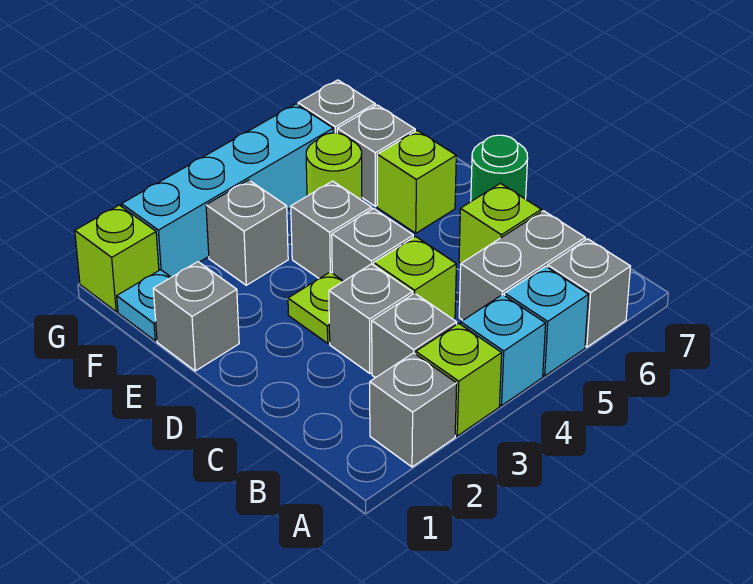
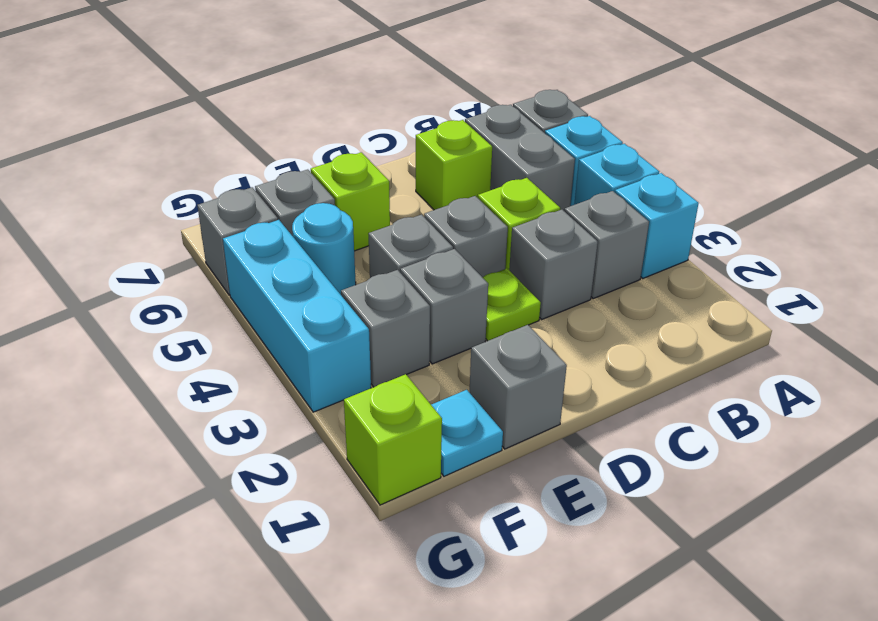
grey 1x1 brick [370,353,457,467] -> grey 1x1 brick moved to [400,249,488,364]
lime 1x1 brick [416,323,502,436] -> cyan 1x1 brick [615,173,699,278]
green 1x1 round brick [471,135,528,201] -> none
lime 1x1 round brick [306,133,362,200] -> cyan 1x1 round brick [292,203,356,295]
cyan 1x4 brick [122,104,333,277] -> cyan 1x3 brick [223,220,371,412]

